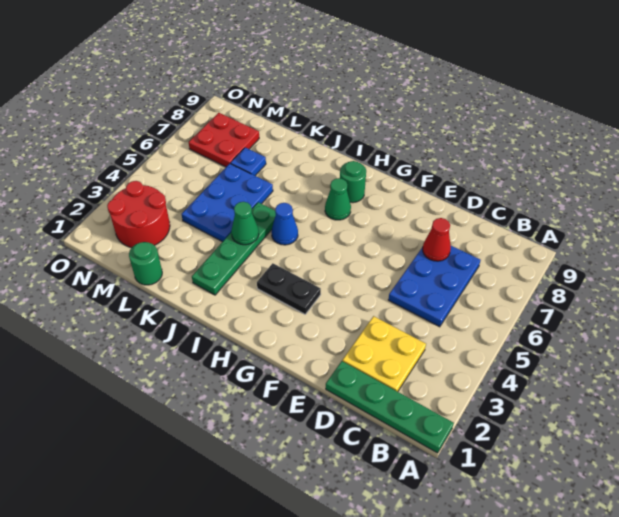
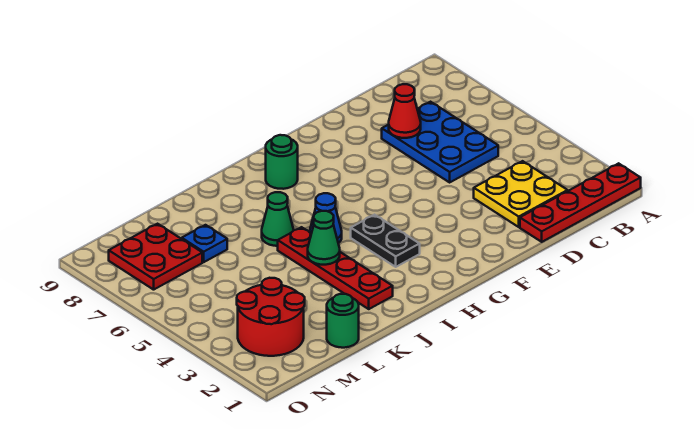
green 1x4 plate [326,361,454,453] -> red 1x4 plate [520,163,641,242]
black 1x2 plate [257,263,321,314] -> black 1x2 plate turned to [351,215,420,267]
green 1x1 cone [325,178,351,220] -> green 1x1 cone moved to [262,192,294,246]
green 1x4 plate [192,202,276,295] -> red 1x4 plate [278,227,393,309]
blue 2x3 plate [182,164,273,242] -> none

